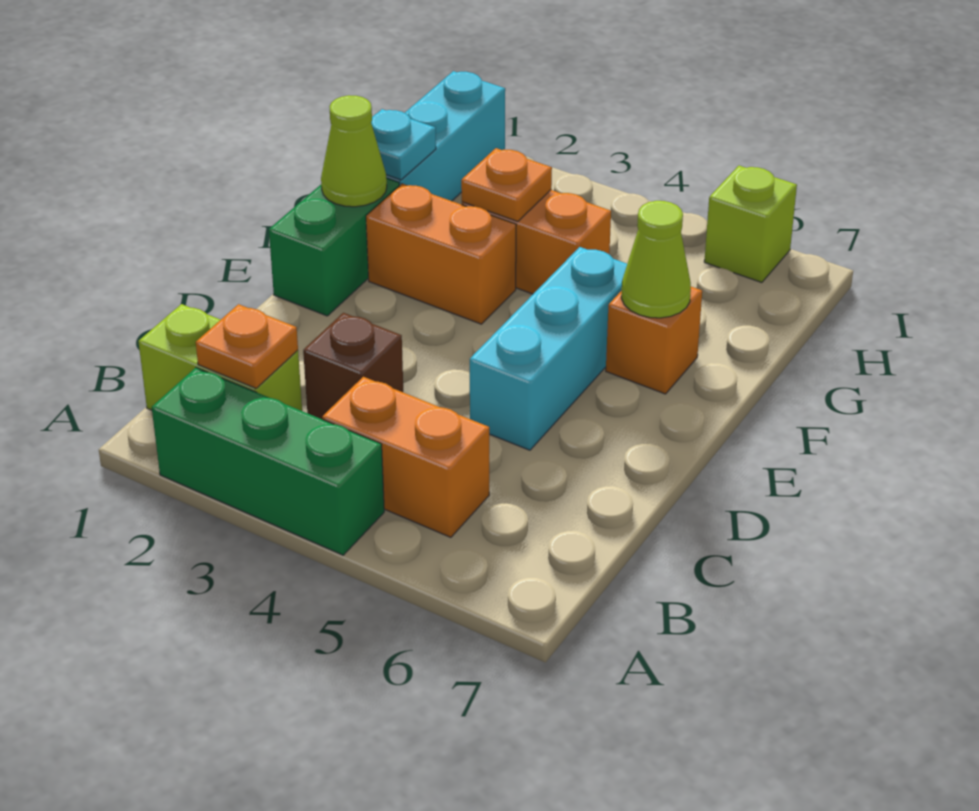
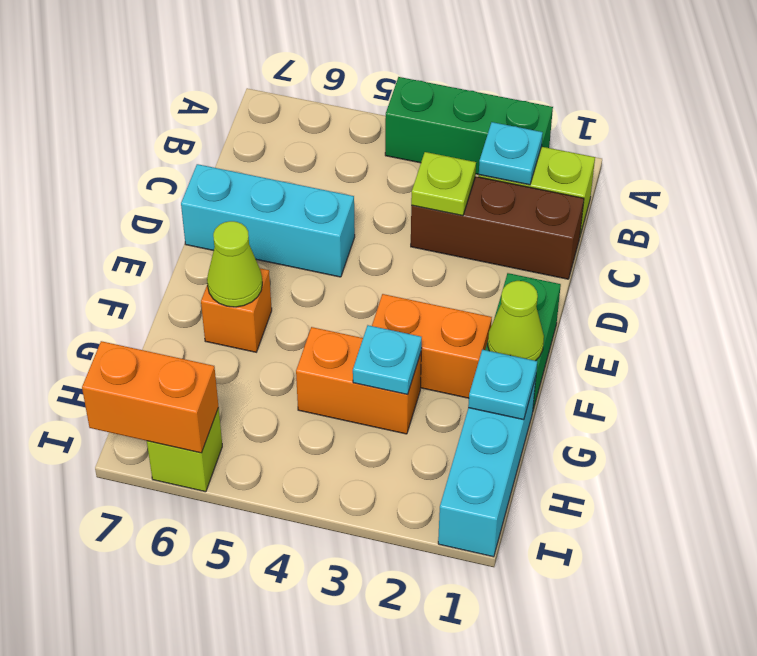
orange 1x1 plate [196,304,298,388] -> cyan 1x1 plate [479,122,543,185]
orange 1x2 brick [322,377,489,537] -> orange 1x2 brick moved to [82,341,219,453]
brown 1x1 brick [303,313,403,419] -> brown 1x3 brick [411,177,584,279]
none -> lime 1x1 plate [411,152,476,216]
cyan 1x3 brick [470,247,627,450] -> cyan 1x3 brick turned to [181,164,355,277]
orange 1x1 plate [461,148,552,222] -> cyan 1x1 plate [353,325,422,394]

